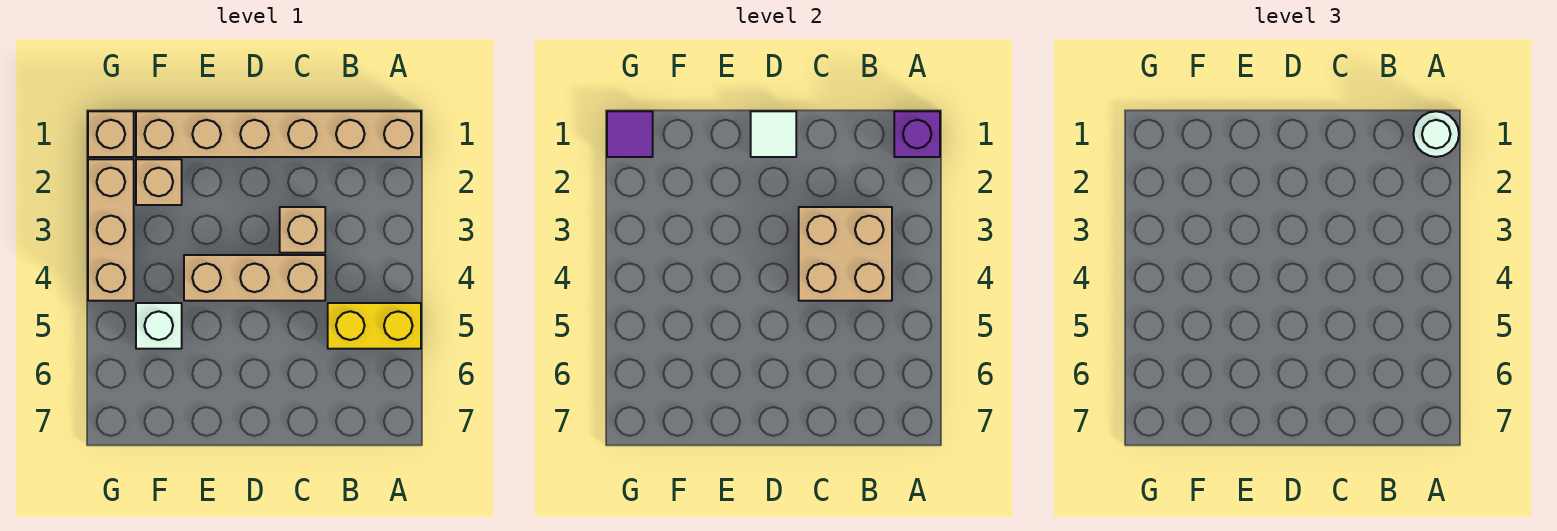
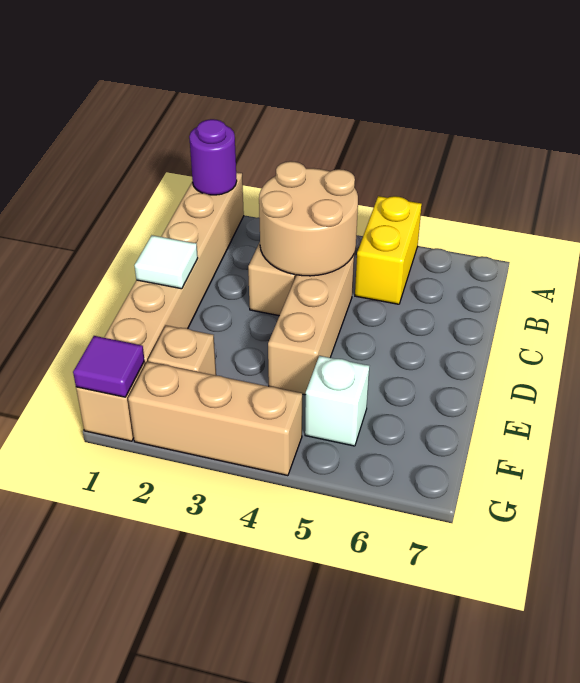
purple 1x1 brick [894,111,940,157] -> purple 1x1 round brick [189,119,237,195]
white 1x1 round brick [1413,111,1459,157] -> none
tan 2x2 brick [799,207,892,301] -> tan 2x2 round brick [259,161,358,276]

